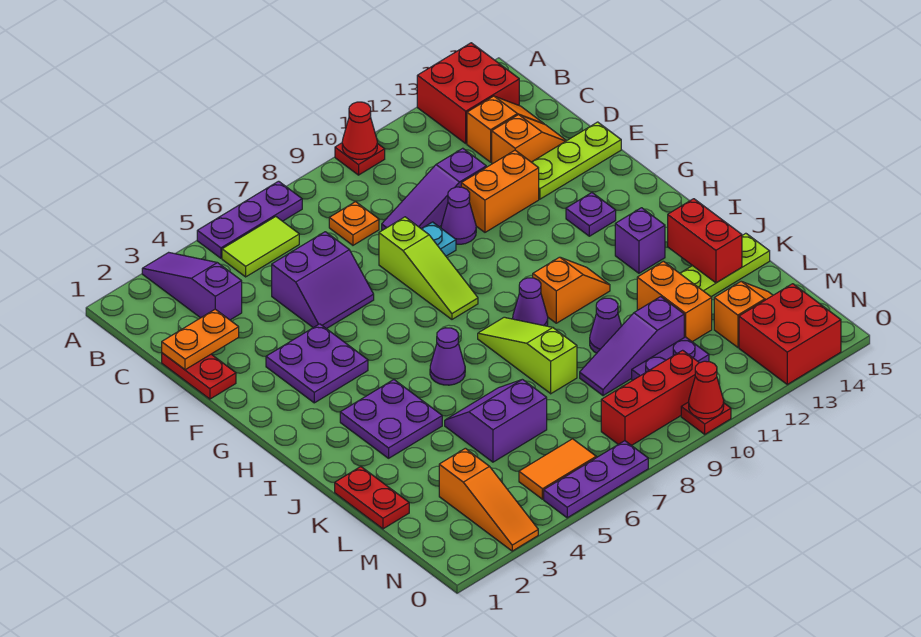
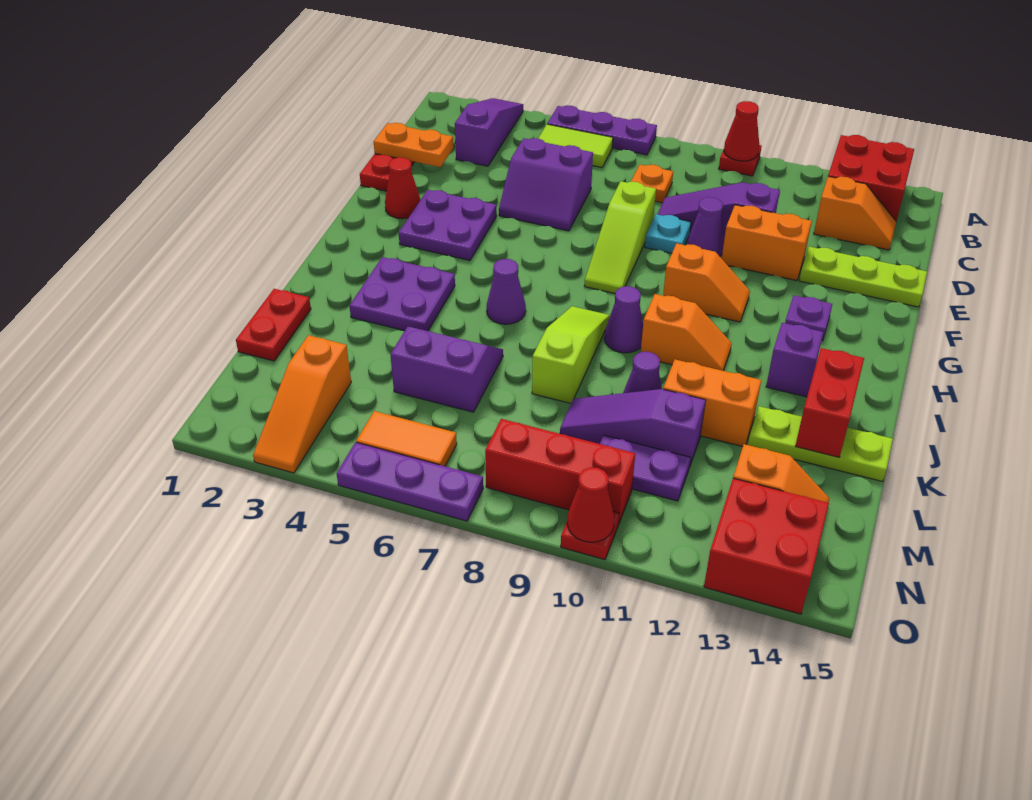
orange 1x2 slope [492,115,566,164] -> orange 1x2 slope moved to [663,243,750,322]
none -> red 1x1 cone [385,157,420,219]
orange 1x2 brick [637,261,712,342] -> orange 1x2 brick turned to [663,360,761,446]

